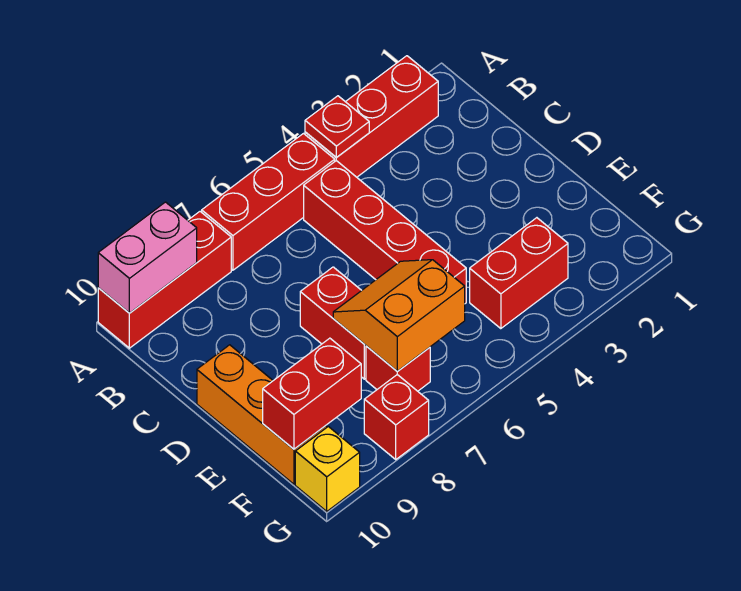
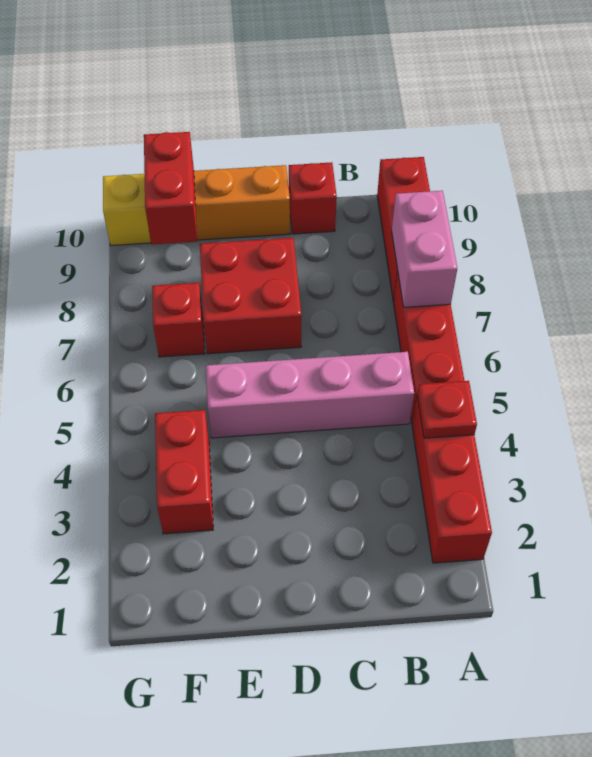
pink 1x2 brick [98,202,197,313] -> pink 1x2 brick moved to [392,191,457,307]
red 1x4 brick [304,161,466,303] -> pink 1x4 brick [206,352,414,438]
red 1x2 brick [300,267,366,379] -> red 2x2 brick [200,238,301,354]
orange 2x2 slope [333,260,465,371] -> none
red 1x1 brick [364,375,429,459] -> red 1x1 brick moved to [289,162,337,234]

